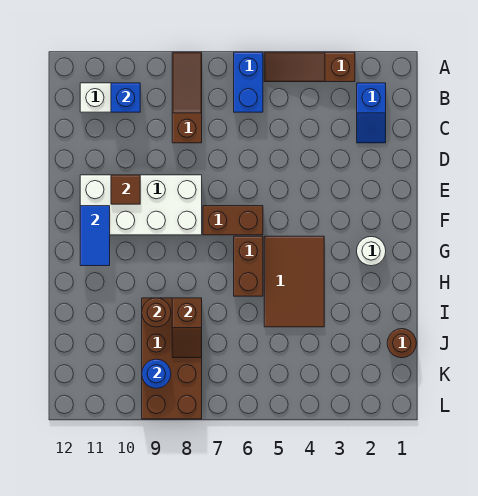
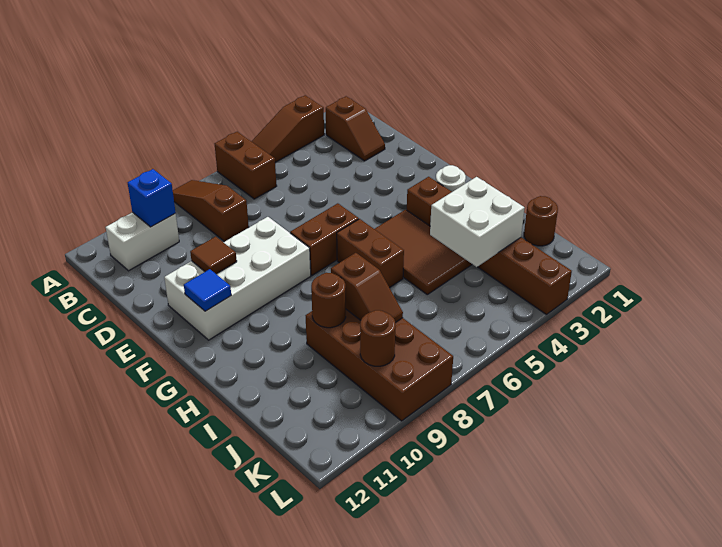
blue 1x2 brick [234,52,263,112] -> brown 1x2 brick [215,132,277,199]
blue 1x2 slope [357,83,386,143] -> brown 1x2 slope [326,96,385,161]
blue 1x2 tile [80,206,110,266] -> blue 1x1 tile [184,269,231,311]
none -> brown 1x6 brick [407,177,572,314]
none -> white 2x2 brick [430,177,525,267]
blue 1x1 round brick [142,359,171,388] -> brown 1x1 round brick [360,310,395,366]

